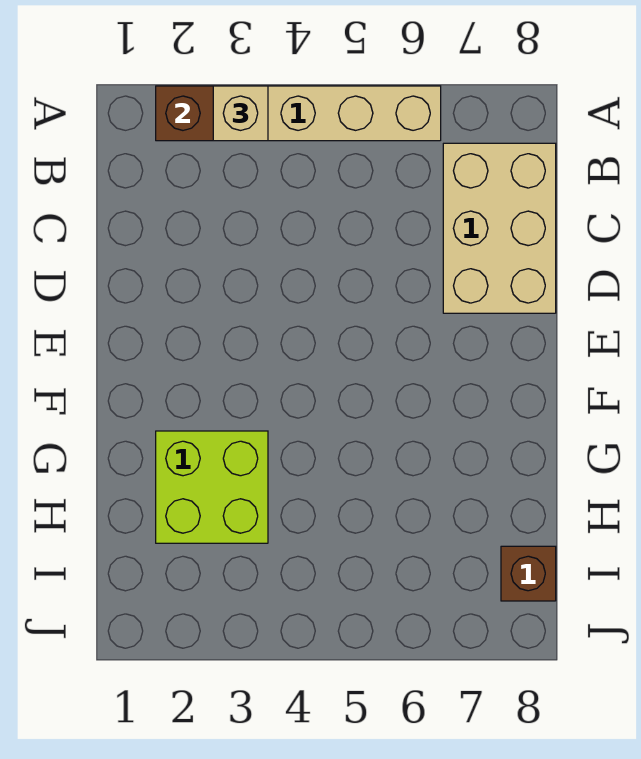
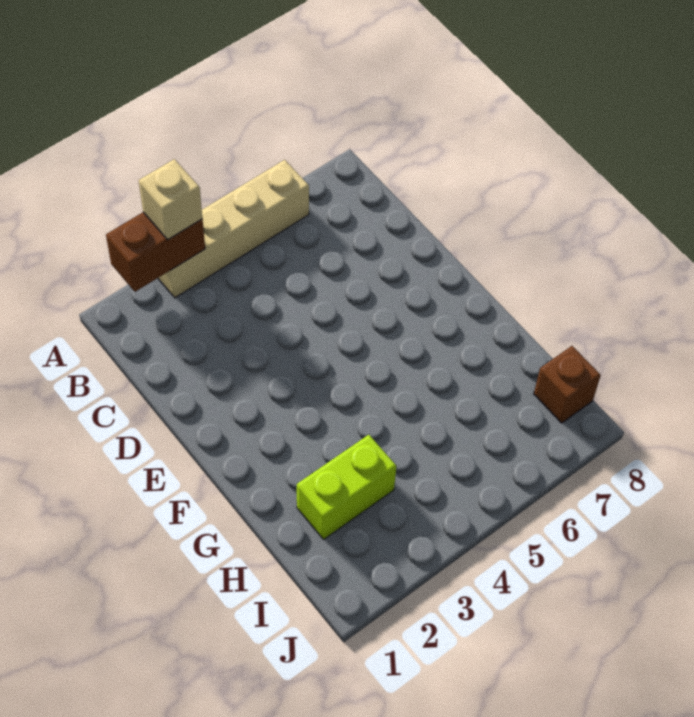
tan 2x3 brick [443,143,556,313] -> none
lime 2x2 brick [156,431,268,543] -> lime 1x2 brick [297,435,397,539]

